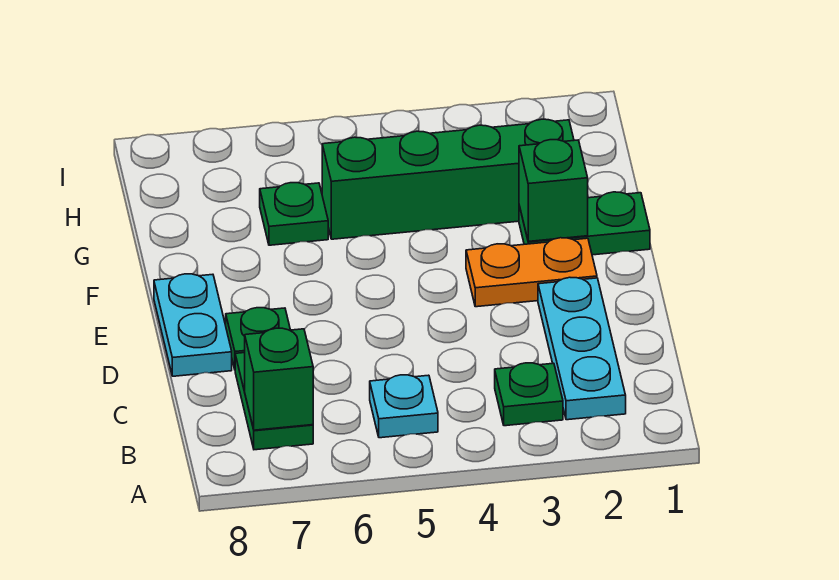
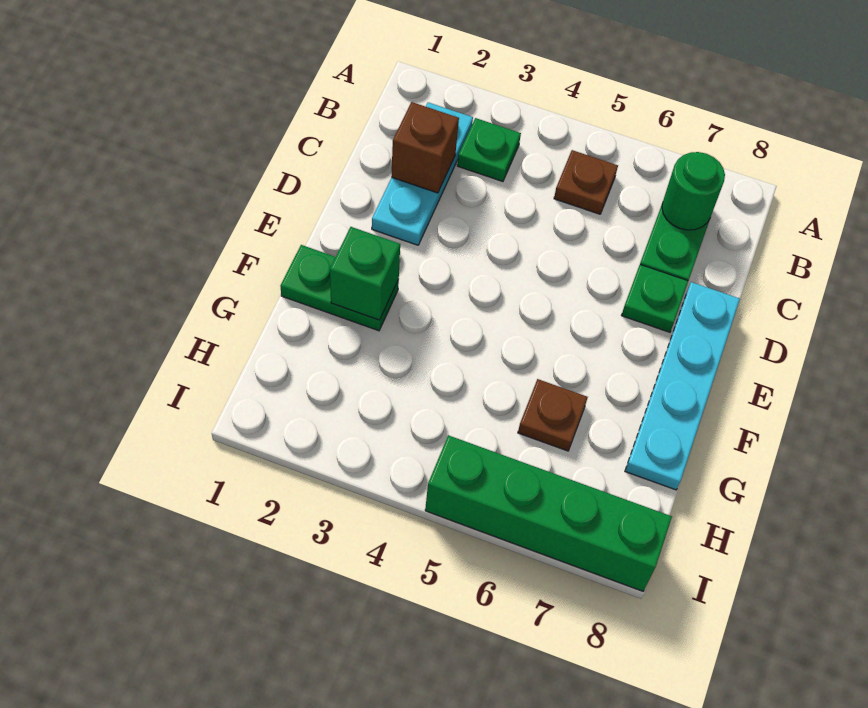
cyan 1x1 plate [370,375,438,438] -> brown 1x1 plate [554,150,618,214]
green 1x1 brick [245,328,313,430] -> green 1x1 round brick [662,152,725,230]
none -> brown 1x1 brick [391,102,459,193]
cyan 1x2 plate [154,274,232,376] -> cyan 1x4 plate [625,282,740,490]
orange 1x2 plate [466,238,597,307] -> none
green 1x4 brick [322,119,574,239] -> green 1x4 brick moved to [425,435,672,591]
green 1x1 plate [260,183,328,245] -> brown 1x1 plate [518,379,588,451]

